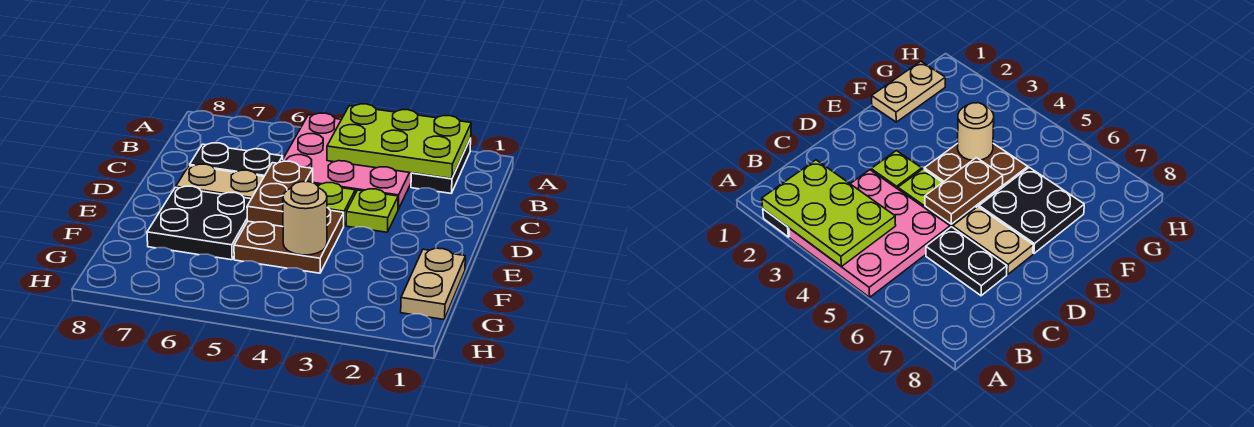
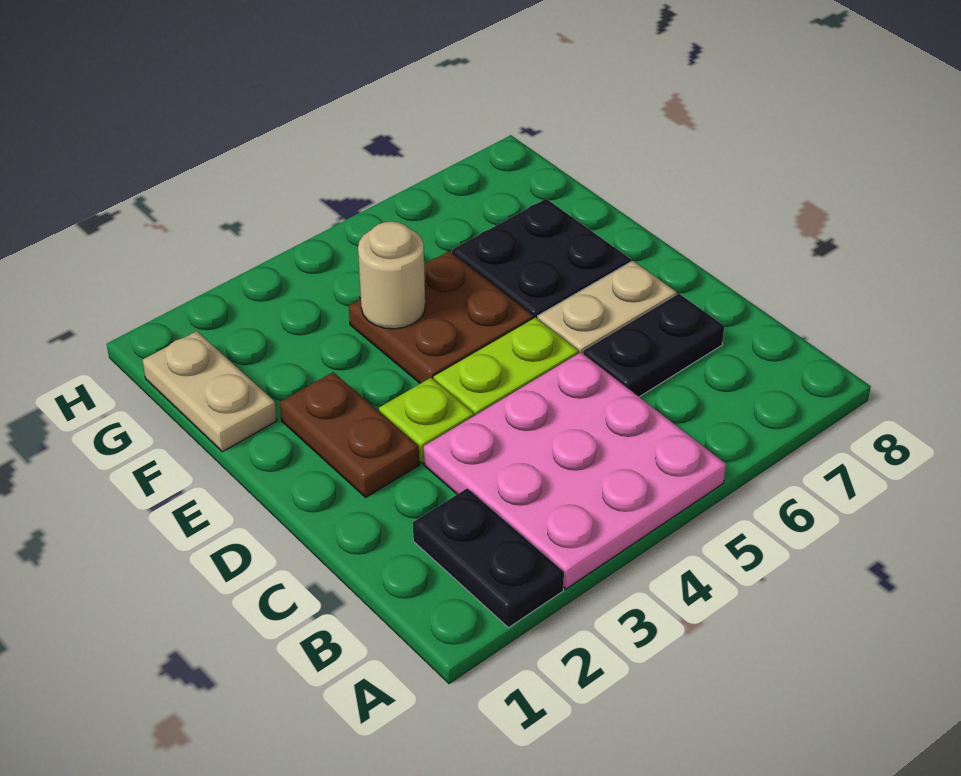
lime 2x3 plate [327,104,471,179] -> none
brown 1x2 plate [247,161,313,227] -> brown 1x2 plate moved to [280,372,419,497]

